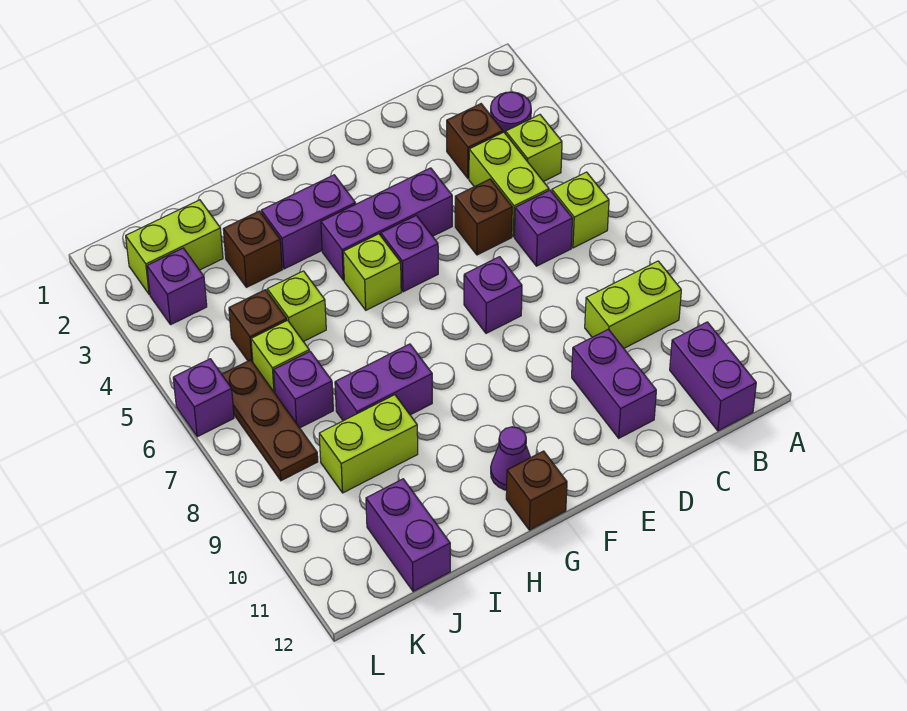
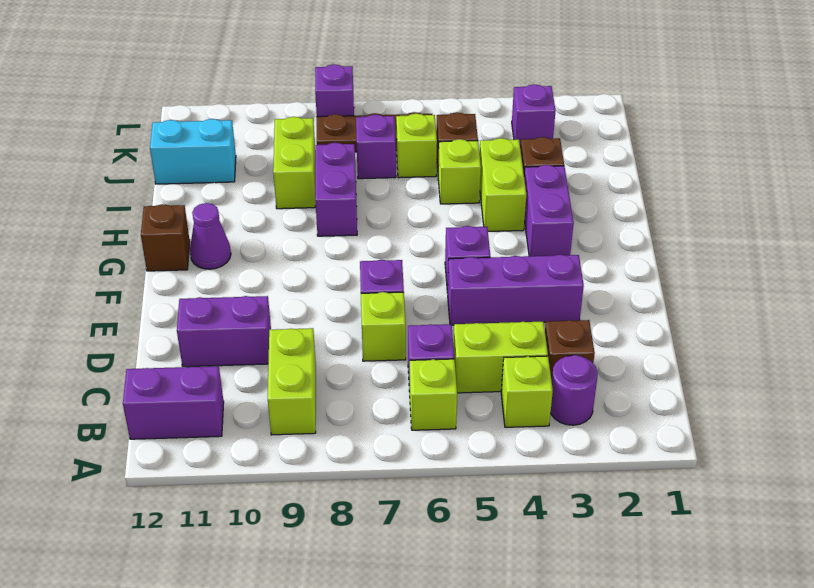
brown 1x1 brick [455,179,512,255] -> none
purple 1x3 brick [321,168,452,280] -> purple 1x3 brick turned to [447,254,584,325]
lime 1x1 brick [343,234,401,310] -> lime 1x1 brick moved to [361,292,406,361]
lime 1x2 brick [126,200,223,295] -> lime 1x2 brick moved to [479,138,526,231]
purple 1x2 brick [366,479,450,591] -> cyan 1x2 brick [150,119,236,184]
purple 1x1 brick [173,359,234,437] -> purple 1x1 brick moved to [315,64,354,117]

